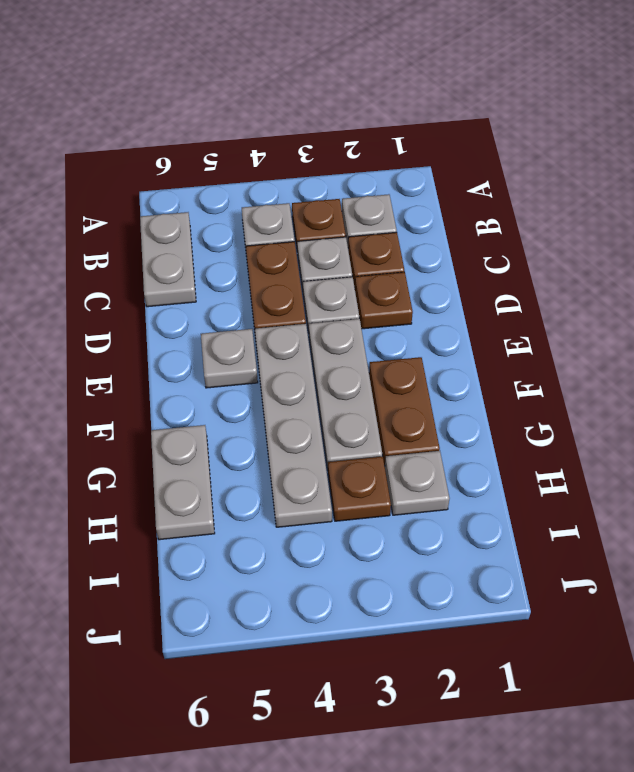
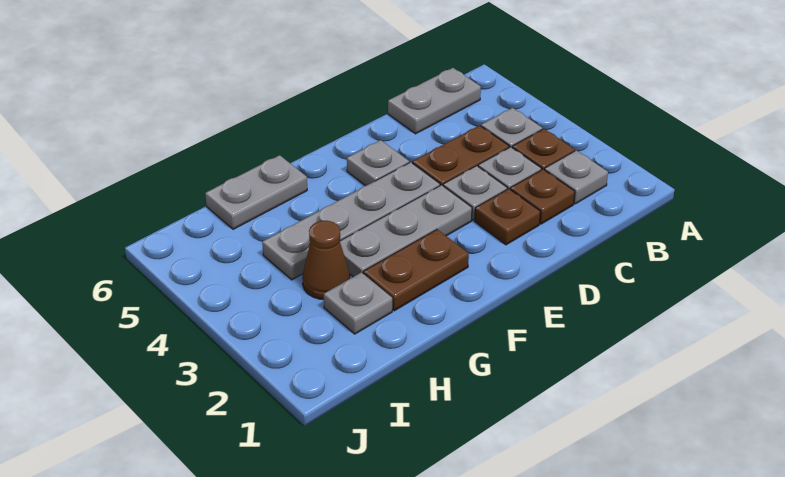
brown 1x1 plate [328,456,391,521] -> brown 1x1 cone [302,221,350,300]

